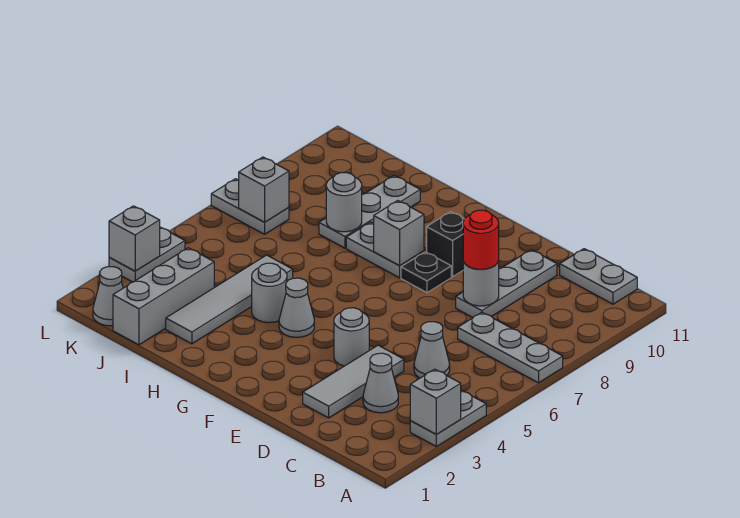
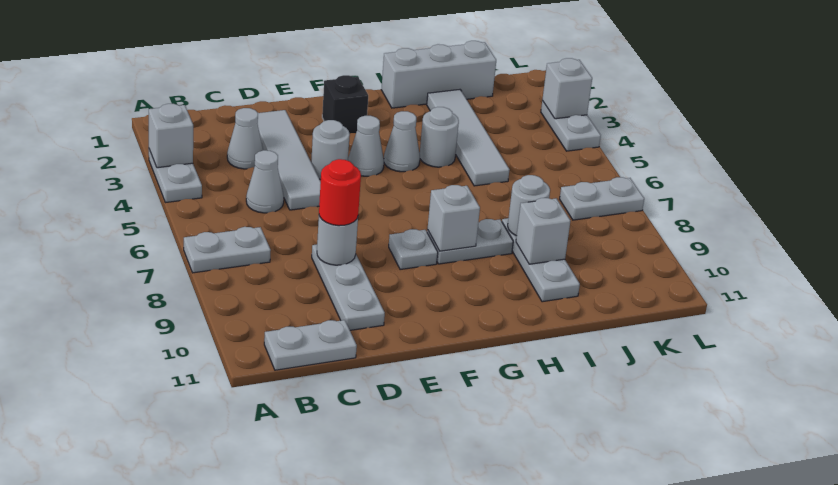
grey 1x3 plate [458,312,563,383] -> grey 1x2 plate [184,227,271,273]
grey 1x3 tile [303,345,404,418] -> grey 1x4 tile [257,110,321,210]
black 1x1 plate [401,252,451,293] -> grey 1x1 plate [389,229,438,270]
black 1x1 brick [427,212,464,277] -> black 1x1 brick moved to [322,75,368,134]
grey 1x3 brick [113,248,214,345] -> grey 1x3 brick turned to [381,41,496,108]
grey 1x1 cone [93,267,123,326] -> grey 1x1 cone moved to [348,116,384,176]
grey 1x1 brick [239,157,289,222] -> grey 1x1 brick moved to [516,198,570,264]

